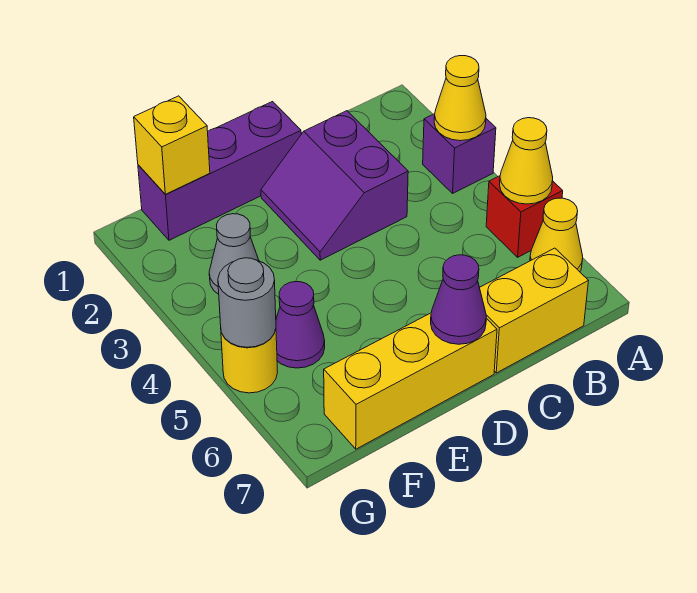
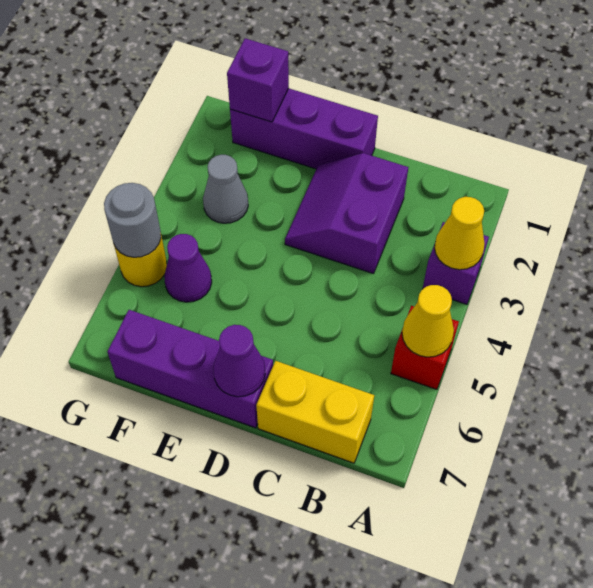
yellow 1x1 cone [530,198,583,272] -> none
yellow 1x3 brick [324,313,497,449] -> purple 1x3 brick [107,310,273,428]
yellow 1x1 brick [134,96,210,194] -> purple 1x1 brick [227,38,289,122]

